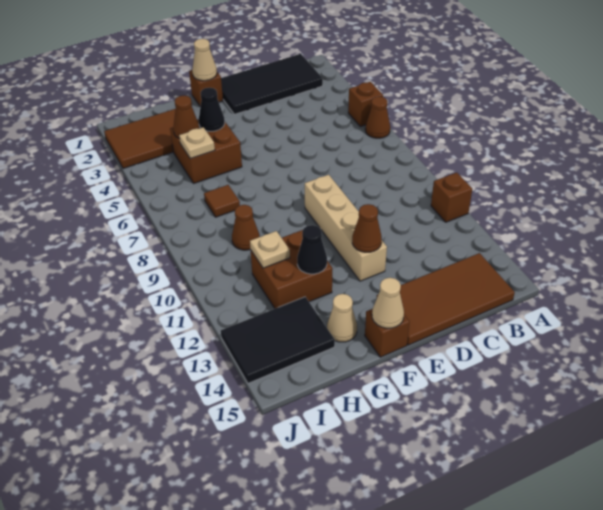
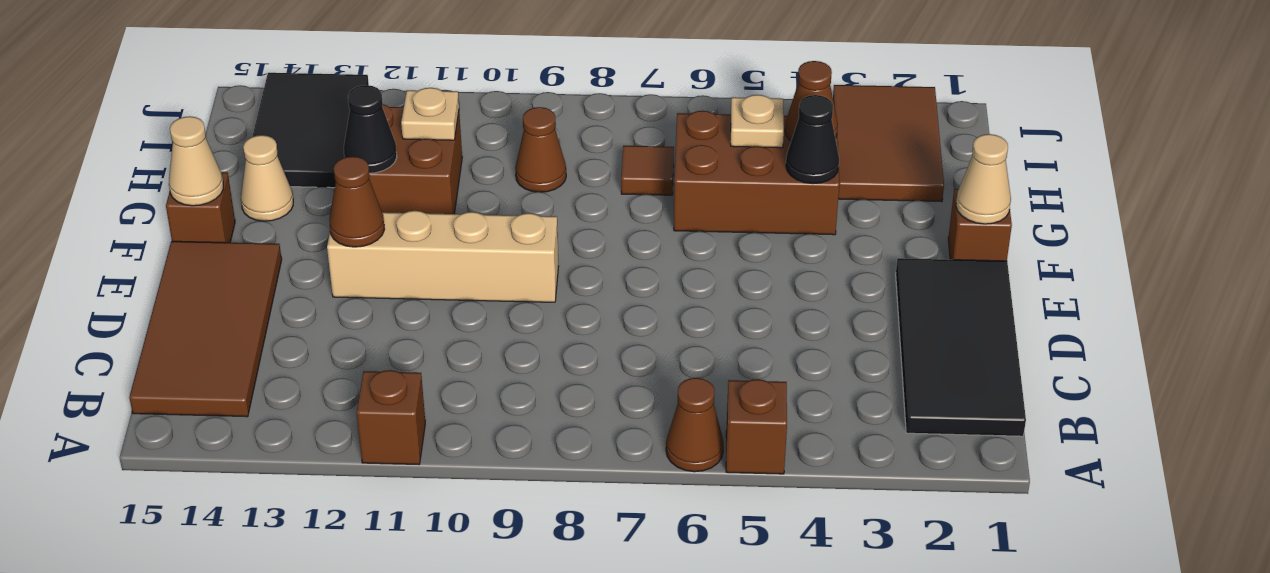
brown 2x2 brick [170,119,242,183] -> brown 2x3 brick [674,111,839,235]

